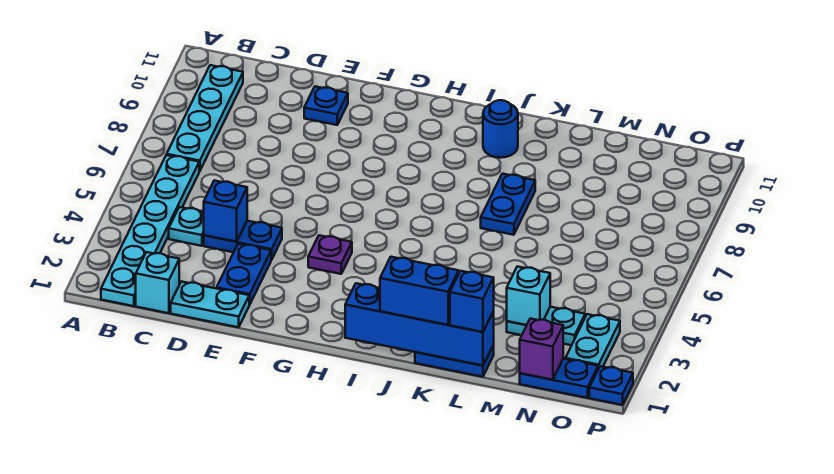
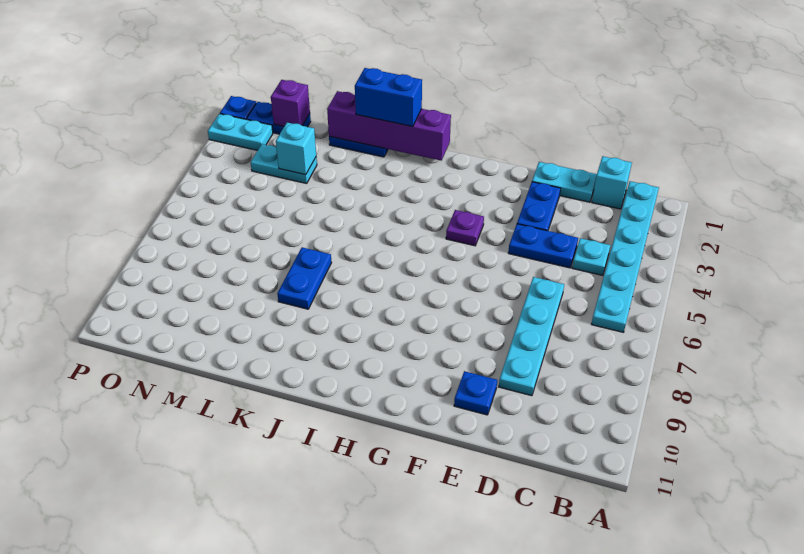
cyan 1x4 plate [167,65,243,171] -> cyan 1x4 plate moved to [499,277,564,396]
blue 1x1 brick [204,181,247,242] -> none
blue 1x4 brick [345,283,494,366] -> purple 1x4 brick [327,91,451,161]
blue 1x1 round brick [483,100,518,158] -> none
blue 1x1 brick [450,271,494,332] -> none
cyan 1x2 plate [566,314,620,369] -> cyan 1x2 plate turned to [208,114,273,150]

